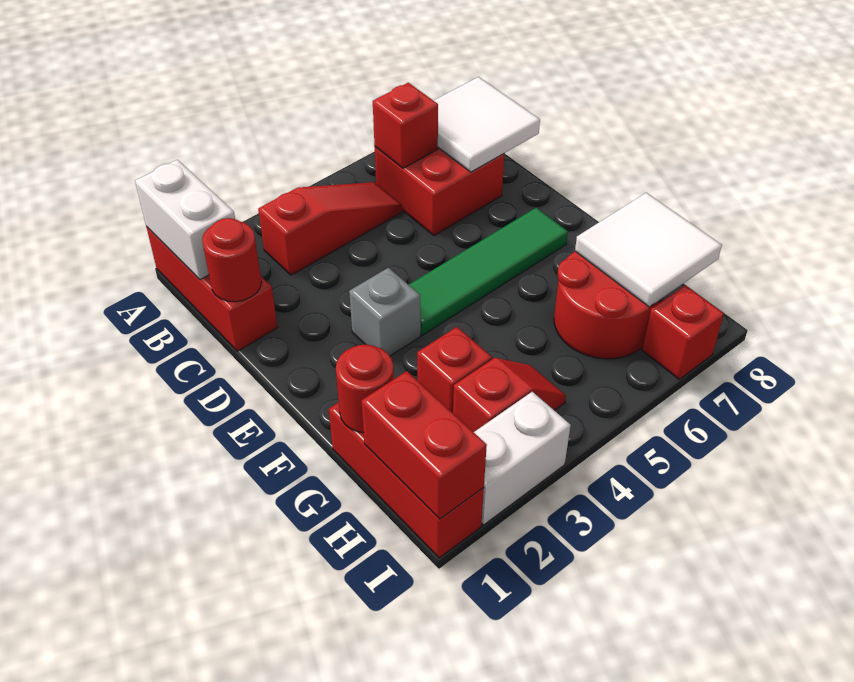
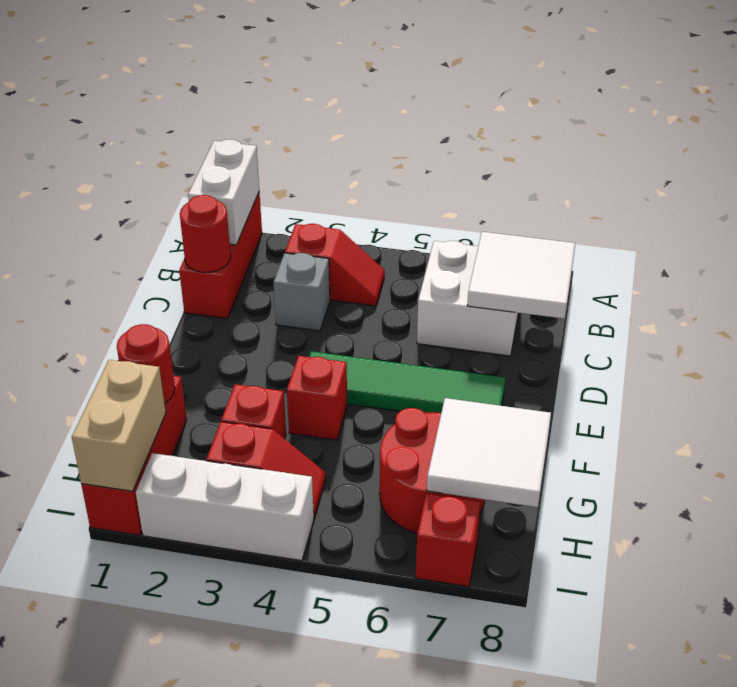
red 1x3 slope [258,182,402,275] -> red 1x2 slope [285,224,385,306]
red 2x2 brick [375,147,504,235] -> white 2x2 brick [417,241,518,356]
red 1x1 brick [373,83,438,168] -> red 1x1 brick moved to [287,356,347,440]
grey 1x1 brick [349,268,421,356] -> grey 1x1 brick moved to [273,253,330,331]
red 1x2 brick [361,371,487,519] -> tan 1x2 brick [72,360,166,491]
white 1x2 brick [474,392,571,525] -> white 1x3 brick [136,453,314,561]

